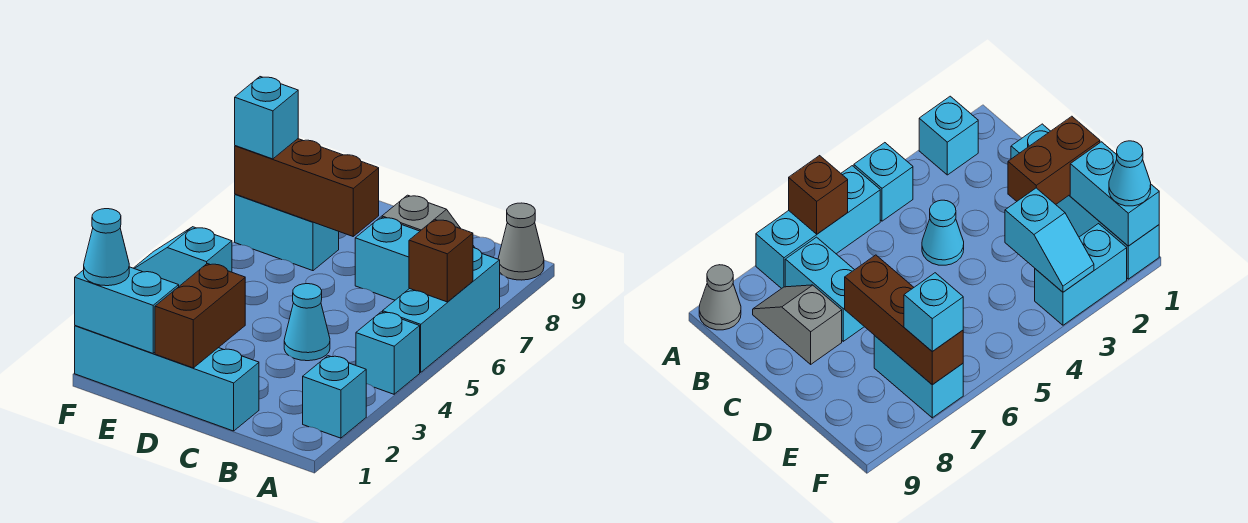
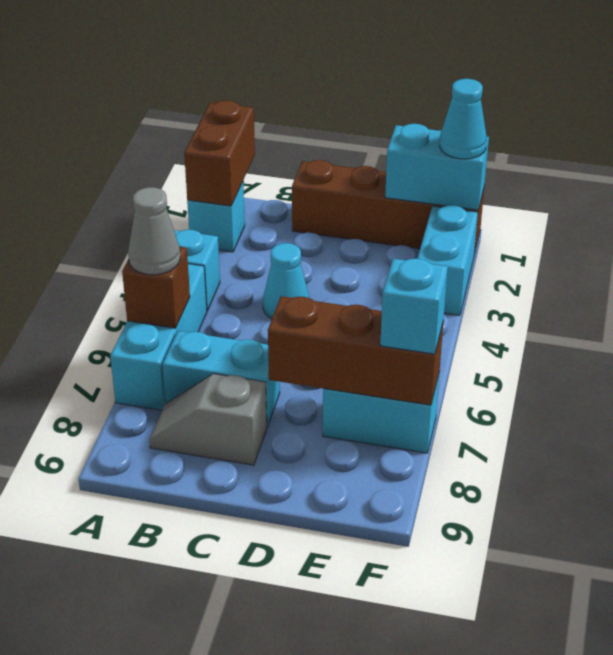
grey 1x1 cone [498,203,544,280] -> grey 1x1 cone moved to [128,187,181,275]
cyan 1x4 brick [75,326,259,431] -> brown 1x4 brick [292,160,484,254]
brown 1x2 brick [155,264,245,368] -> brown 1x2 brick moved to [184,100,255,206]
cyan 1x2 slope [134,227,232,286] -> none

